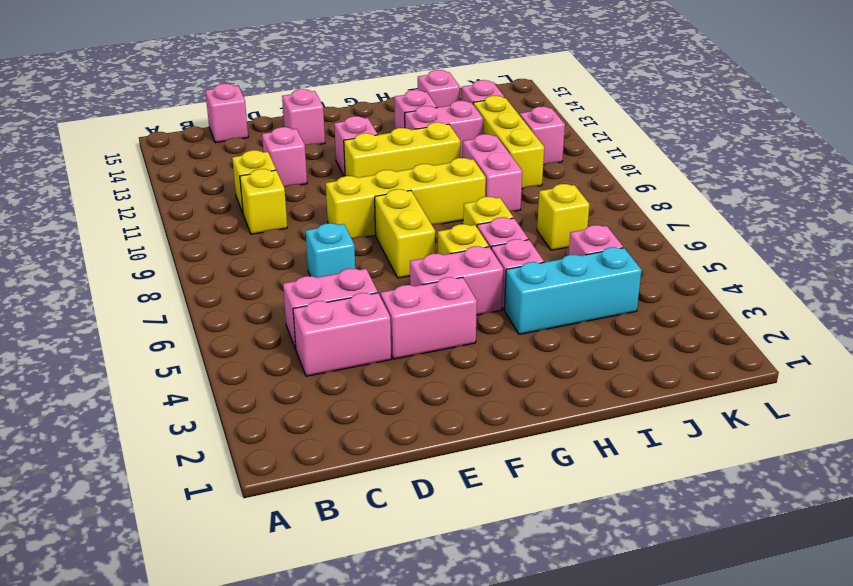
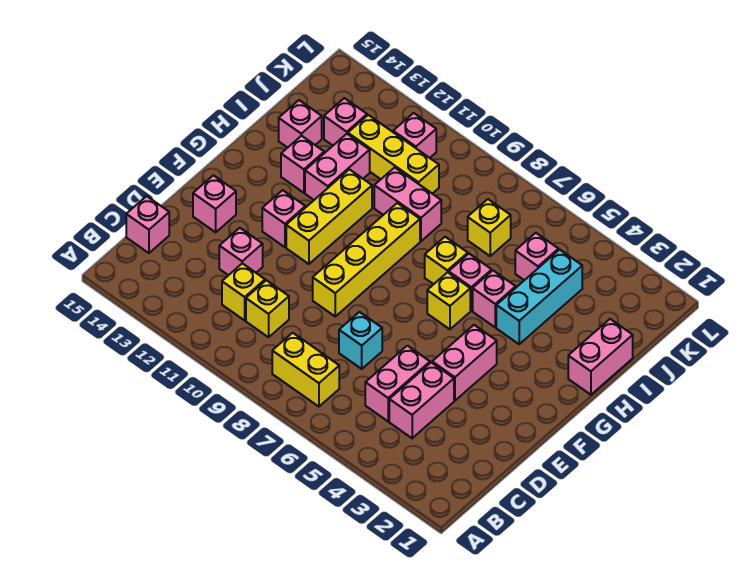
pink 1x2 brick [410,246,503,315] -> pink 1x2 brick moved to [568,319,633,395]
yellow 1x2 brick [375,189,435,278] -> yellow 1x2 brick moved to [272,333,339,407]

